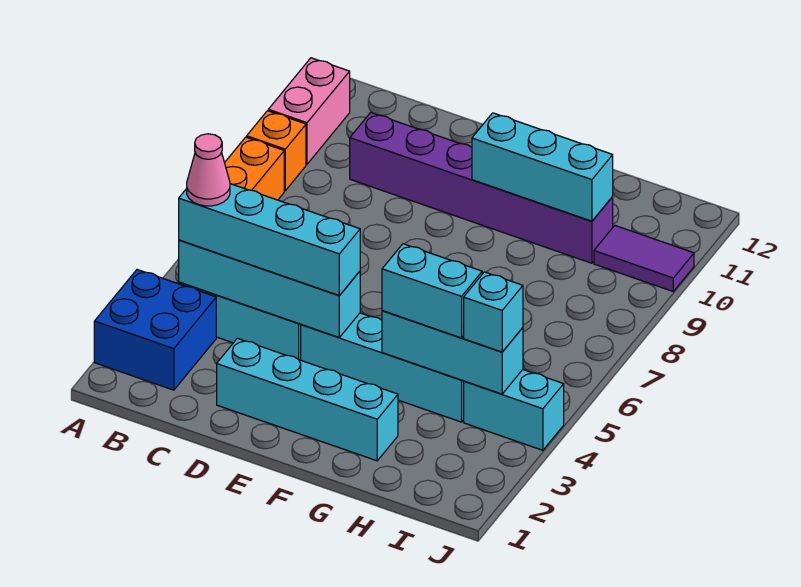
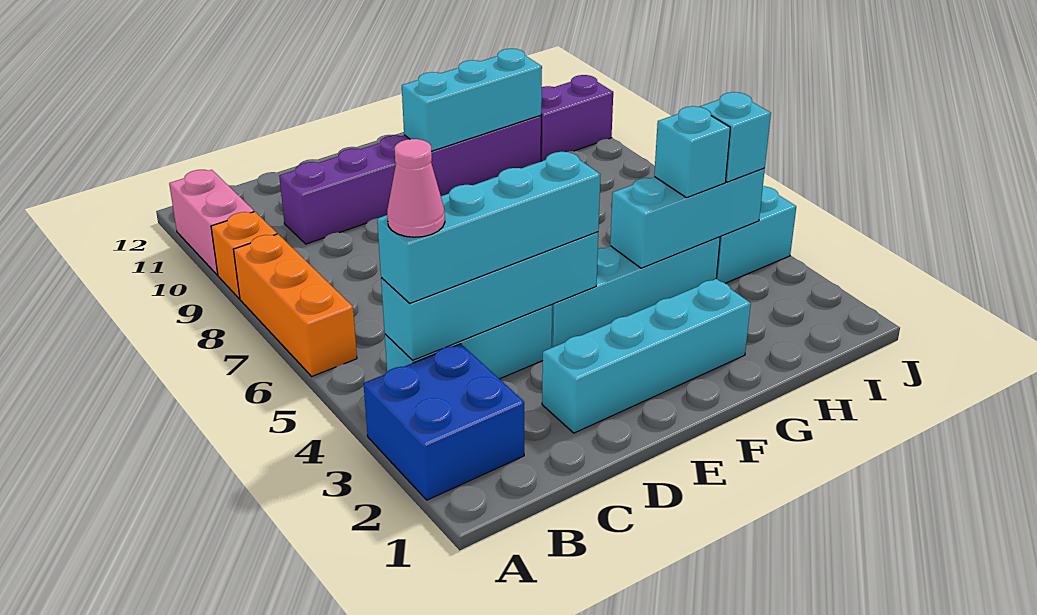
cyan 1x2 brick [382,244,482,338] -> cyan 1x1 brick [654,106,730,198]
purple 1x2 tile [594,226,694,291] -> purple 1x2 brick [541,75,613,161]

